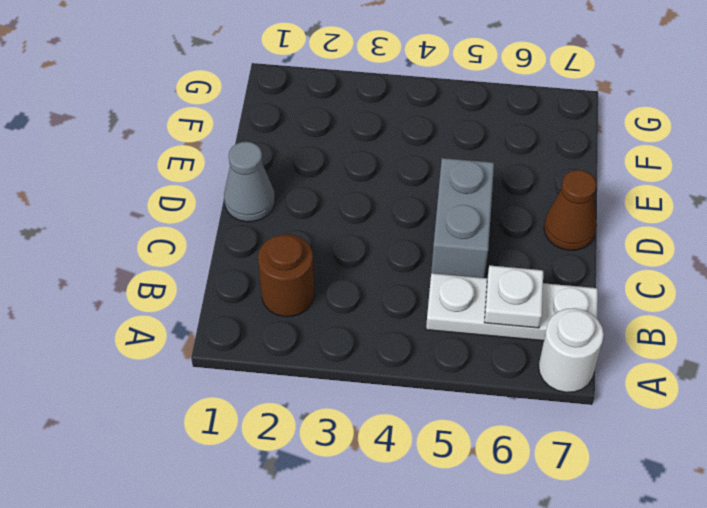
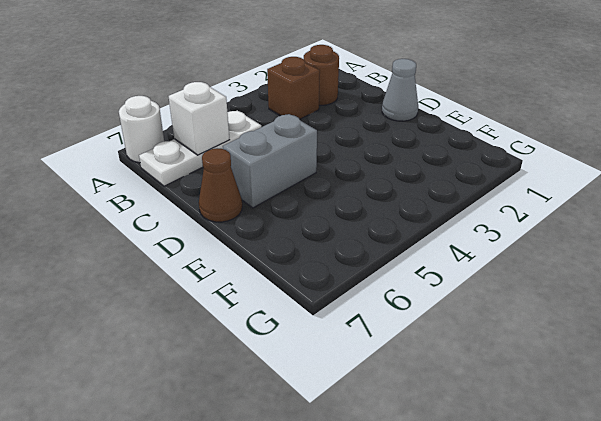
none -> brown 1x1 brick [267,57,320,119]
white 1x1 plate [484,265,543,328] -> white 1x1 brick [169,82,230,155]
grey 1x2 brick [431,158,494,278] -> grey 1x2 brick turned to [223,114,317,208]

